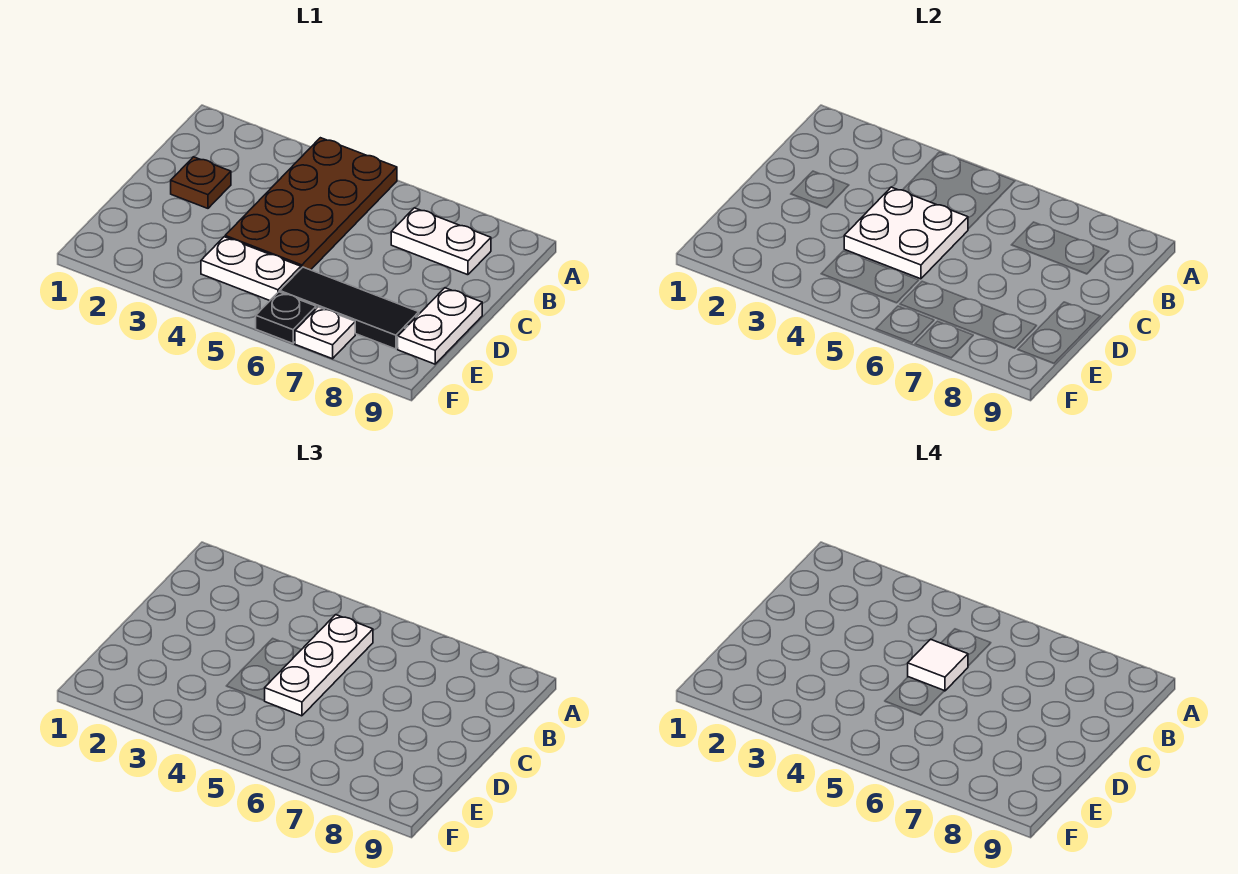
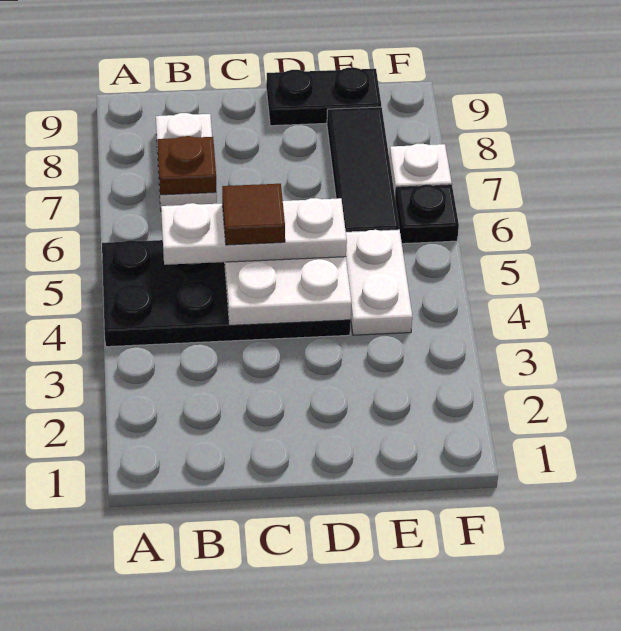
brown 2x4 plate [225,138,397,270] -> black 2x4 plate [102,240,351,347]
brown 1x1 plate [171,157,231,208] -> brown 1x1 plate moved to [157,136,216,195]
white 1x1 tile [908,639,968,691] -> brown 1x1 tile [222,184,285,245]
white 1x2 plate [398,288,482,364] -> black 1x2 plate [266,67,381,126]

